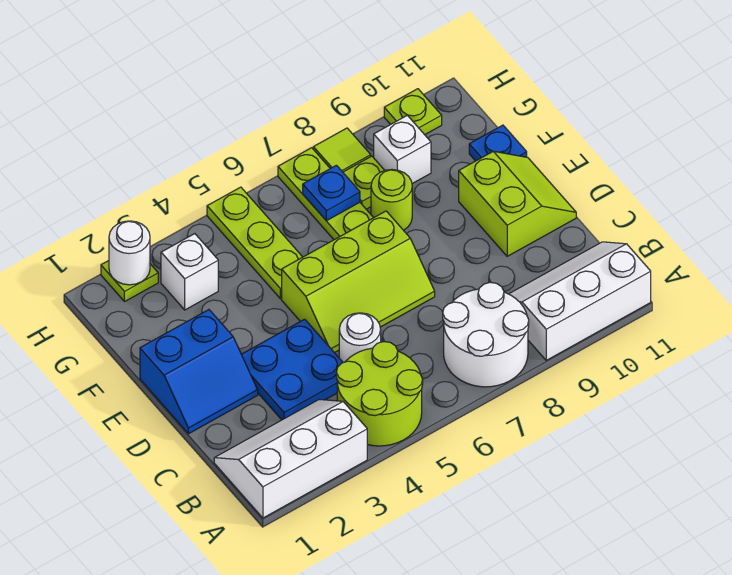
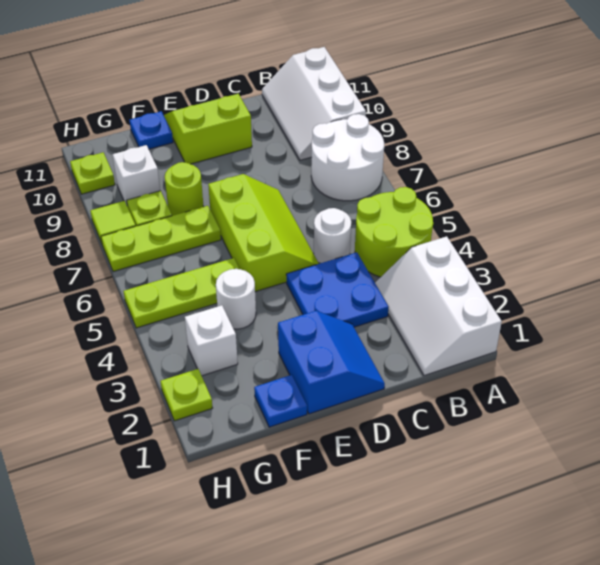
blue 1x1 plate [303,165,360,221] -> blue 1x1 plate moved to [254,375,307,427]
white 1x1 round brick [109,221,150,285] -> white 1x1 round brick moved to [216,269,256,329]

